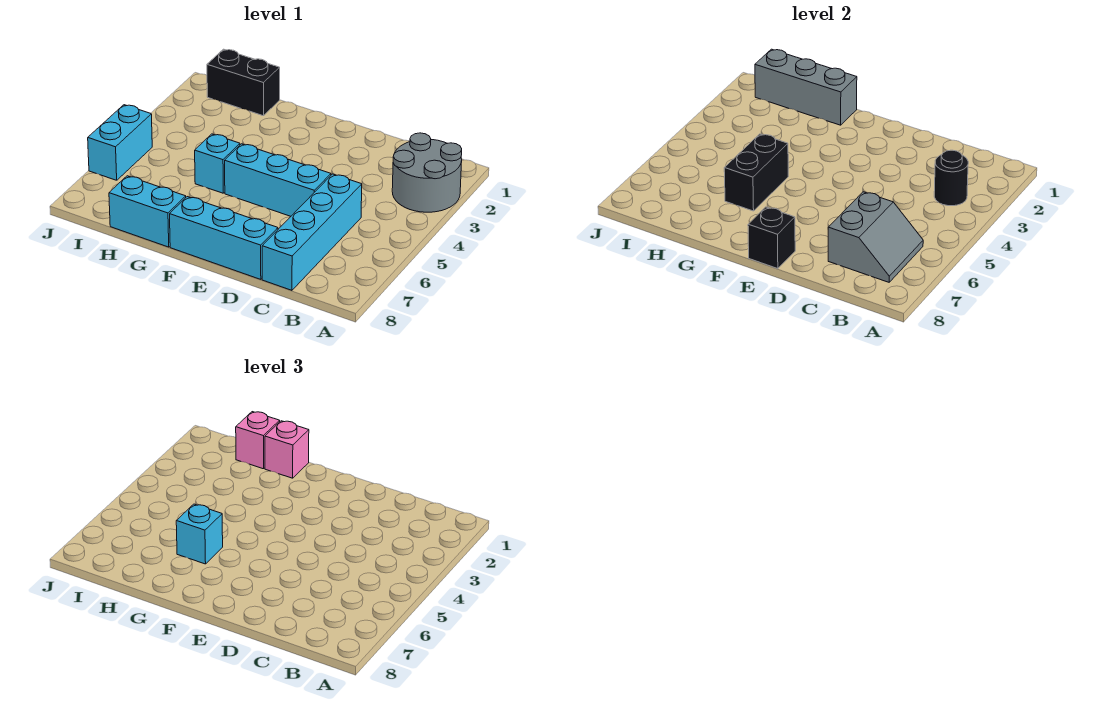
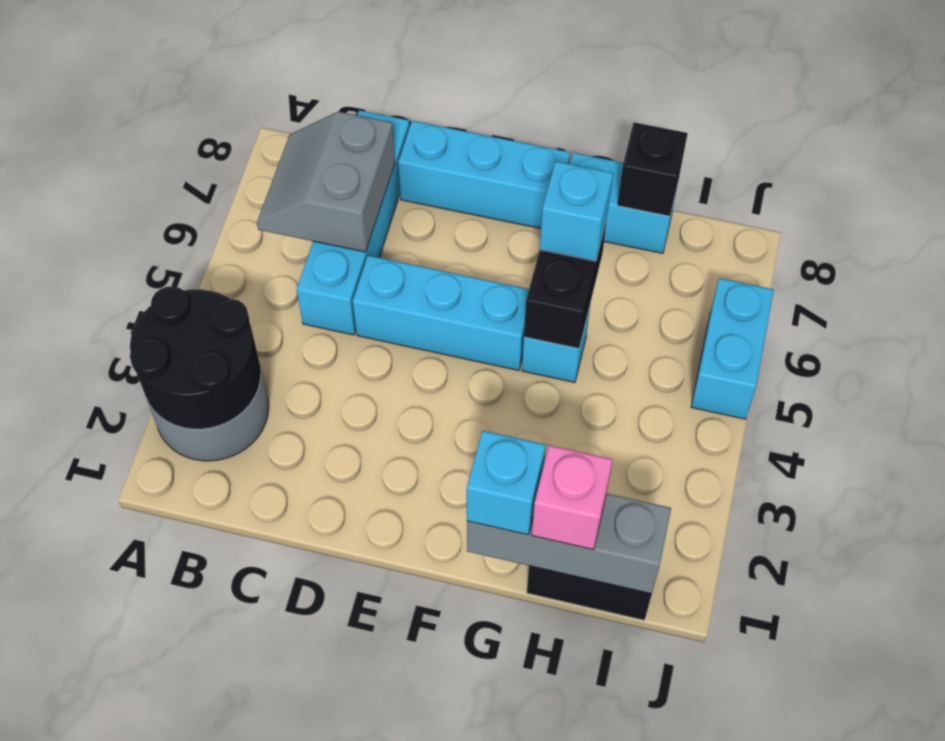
black 1x1 round brick [934,150,968,206] -> black 2x2 round brick [130,286,261,429]
black 1x1 brick [748,207,795,269] -> black 1x1 brick moved to [617,122,688,216]
pink 1x1 brick [265,421,309,478] -> cyan 1x1 brick [467,431,545,535]

